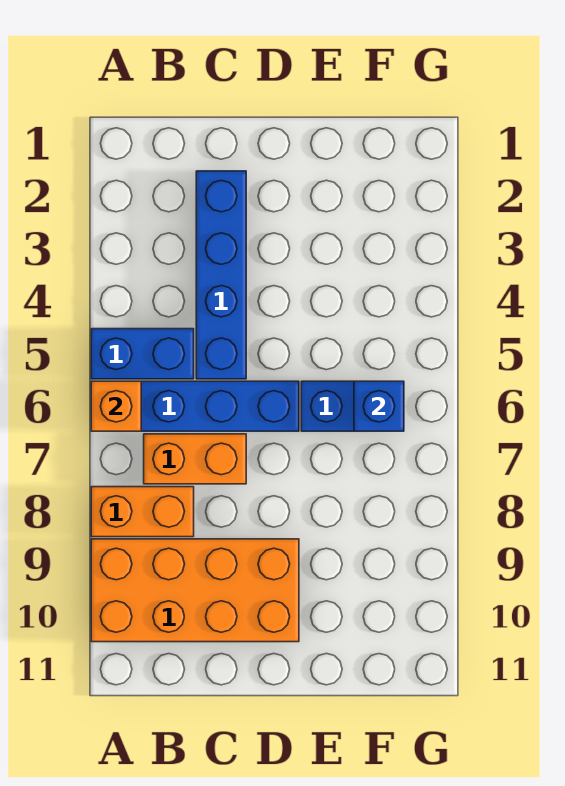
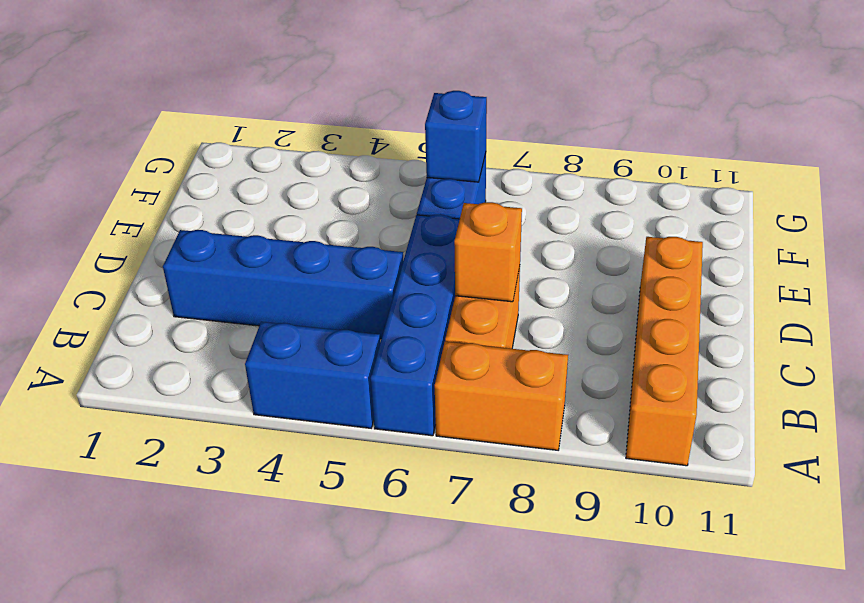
blue 1x2 brick [91,329,194,379] -> blue 1x2 brick turned to [245,322,380,428]
orange 1x1 brick [91,381,141,431] -> orange 1x1 brick moved to [454,202,522,302]
orange 1x2 brick [91,487,194,537] -> orange 1x2 brick turned to [435,342,568,450]
orange 2x4 brick [91,539,299,642] -> orange 1x4 brick [626,237,703,466]

